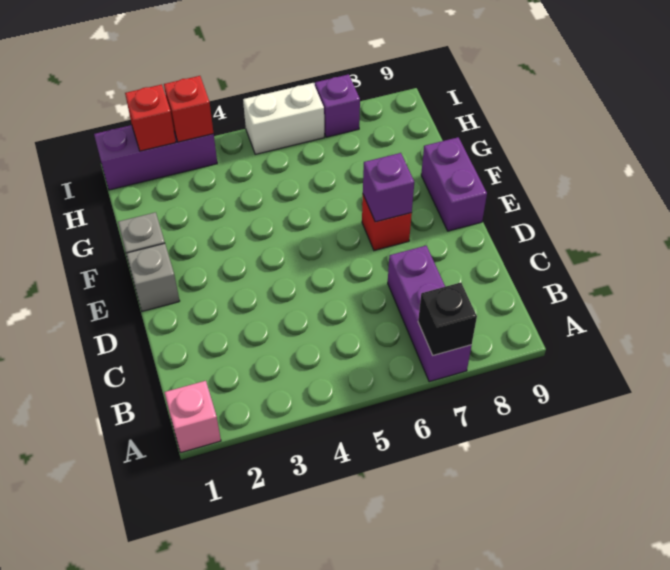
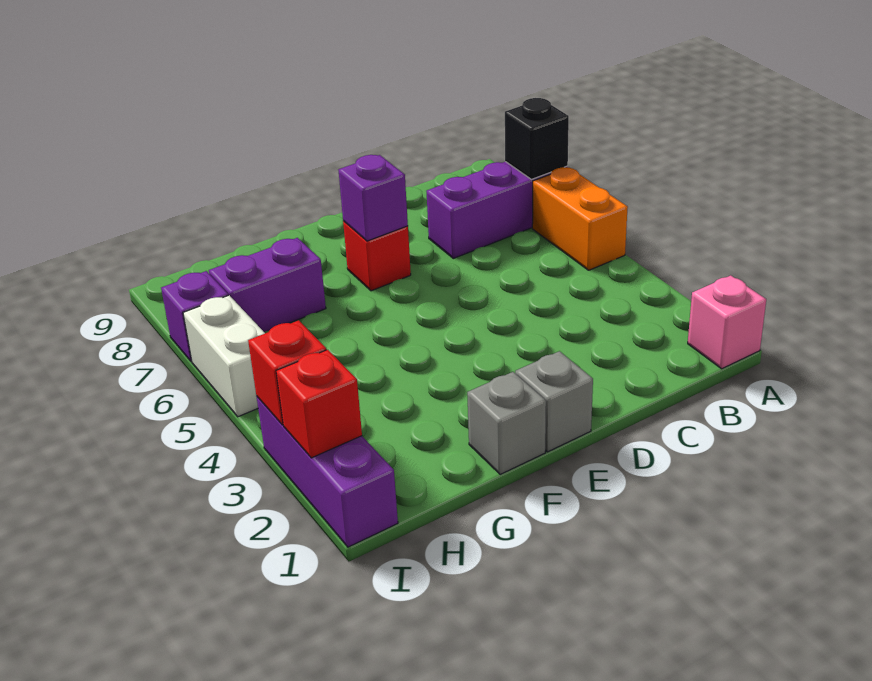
none -> orange 1x2 brick [532,167,628,270]
purple 1x2 brick [421,137,487,231] -> purple 1x2 brick moved to [209,238,326,332]

